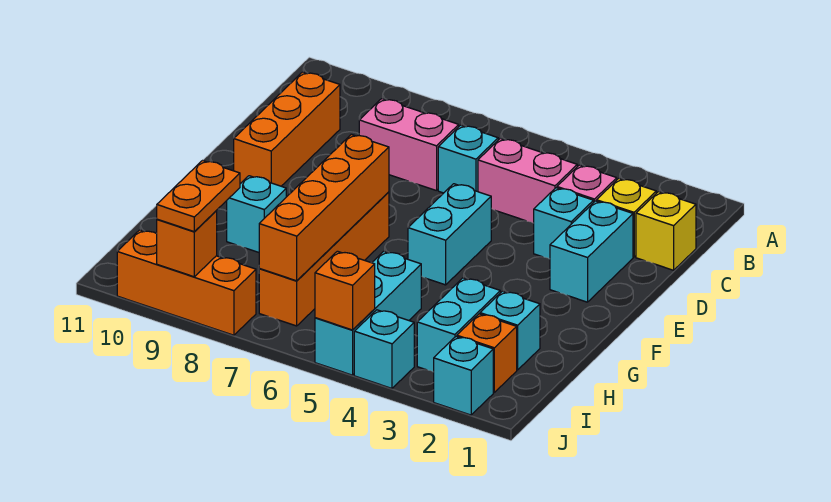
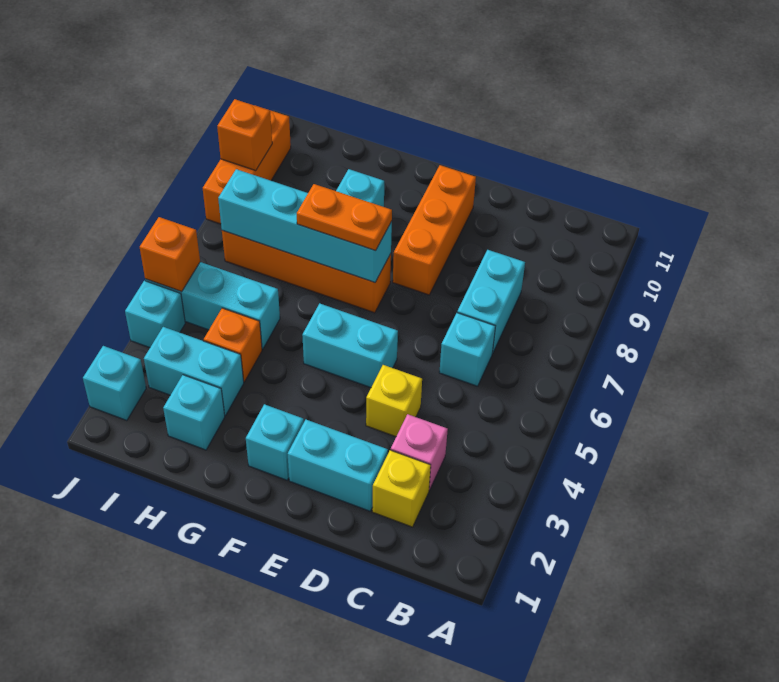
yellow 1x1 brick [636,192,696,270] -> yellow 1x1 brick moved to [366,365,422,437]
pink 1x2 brick [478,139,577,223] -> none
pink 1x2 brick [359,99,459,191] -> cyan 1x2 brick [457,250,525,354]
orange 1x3 brick [234,72,340,186] -> orange 1x3 brick turned to [393,165,476,295]
cyan 1x1 brick [534,188,594,259] -> cyan 1x1 brick moved to [246,404,304,480]
orange 1x4 brick [259,134,389,281] -> cyan 1x4 brick [218,169,392,282]
orange 1x1 brick [457,314,517,392] -> orange 1x1 brick moved to [204,308,262,382]
orange 1x2 plate [157,160,240,231] -> orange 1x2 plate moved to [297,184,392,251]

